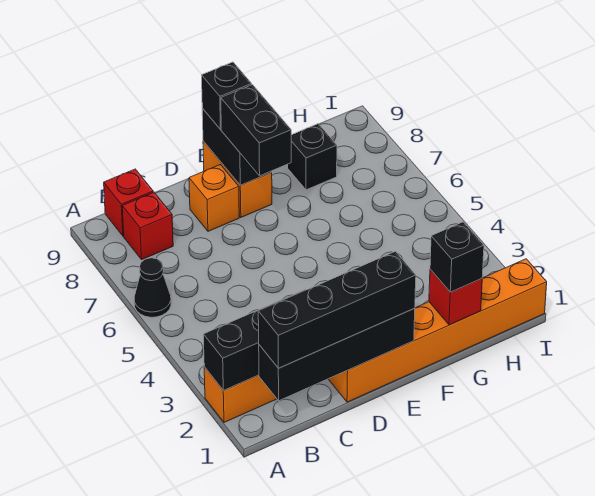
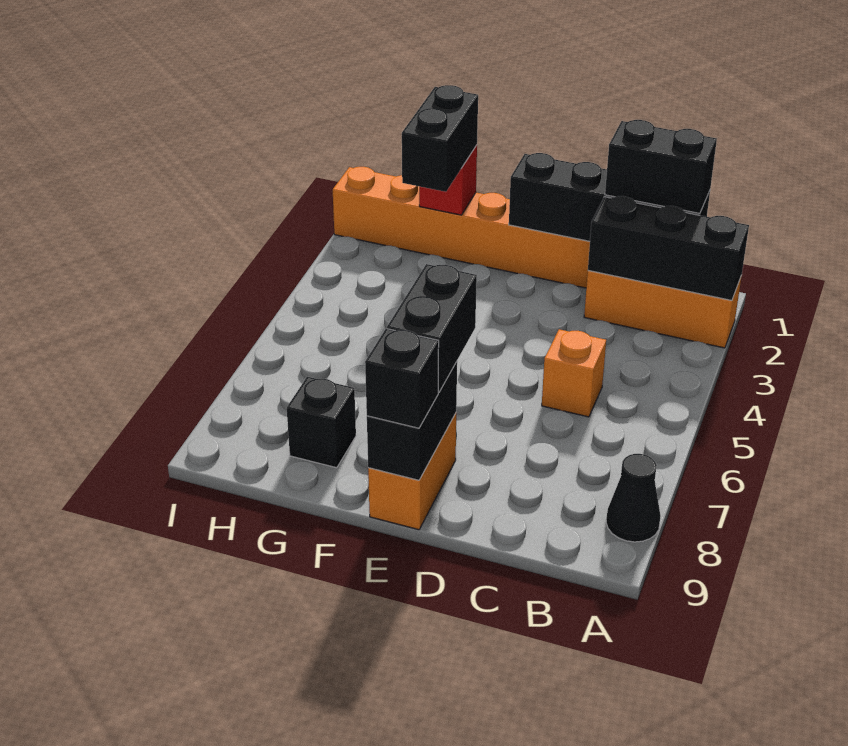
black 1x1 cone [134,258,171,317] -> black 1x1 cone moved to [606,454,661,542]
black 1x4 brick [258,251,416,368] -> black 1x2 brick [605,120,717,213]
red 1x1 brick [122,192,173,259] -> none
red 1x1 brick [104,169,153,236] -> none
orange 1x1 brick [189,165,239,231] -> orange 1x1 brick moved to [542,329,606,417]
black 1x1 brick [430,222,484,292] -> black 1x2 brick [402,85,478,192]

